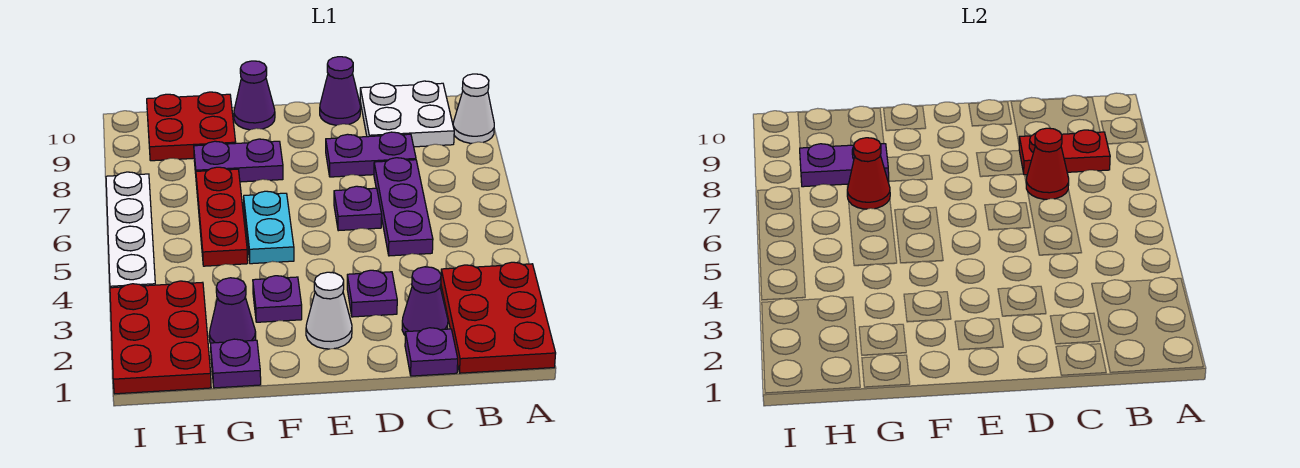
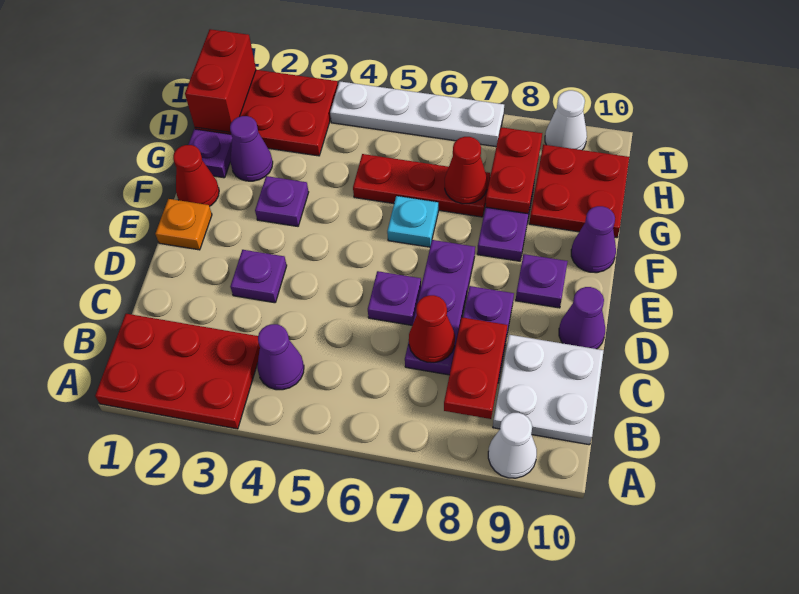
purple 1x1 plate [405,328,458,376] -> purple 1x1 plate moved to [516,254,568,308]
purple 1x1 cone [402,267,448,335] -> purple 1x1 cone moved to [257,324,304,390]
purple 1x3 plate [374,158,433,256] -> purple 1x3 plate turned to [405,240,475,375]
none -> orange 1x1 plate [155,199,212,250]
white 1x1 cone [306,272,352,349] -> white 1x1 cone moved to [545,90,587,150]
none -> red 1x1 cone [173,145,219,206]
cyan 1x2 plate [244,191,294,264] -> cyan 1x1 plate [387,196,438,247]
purple 1x2 plate [800,144,889,187] -> red 1x2 plate [486,127,542,214]
none -> red 1x2 brick [185,29,256,132]

